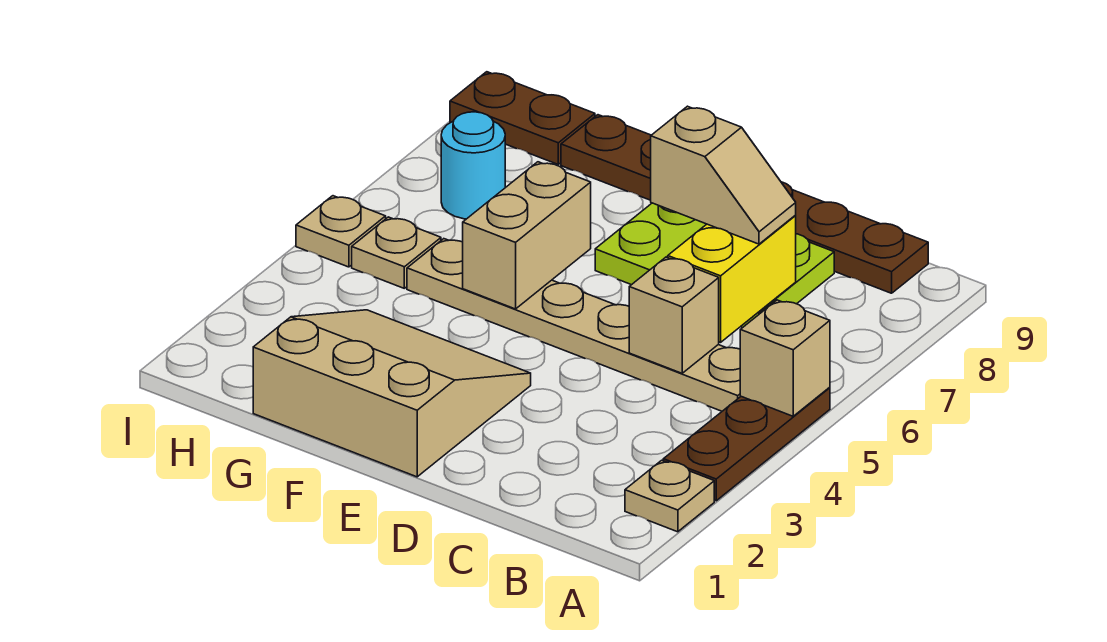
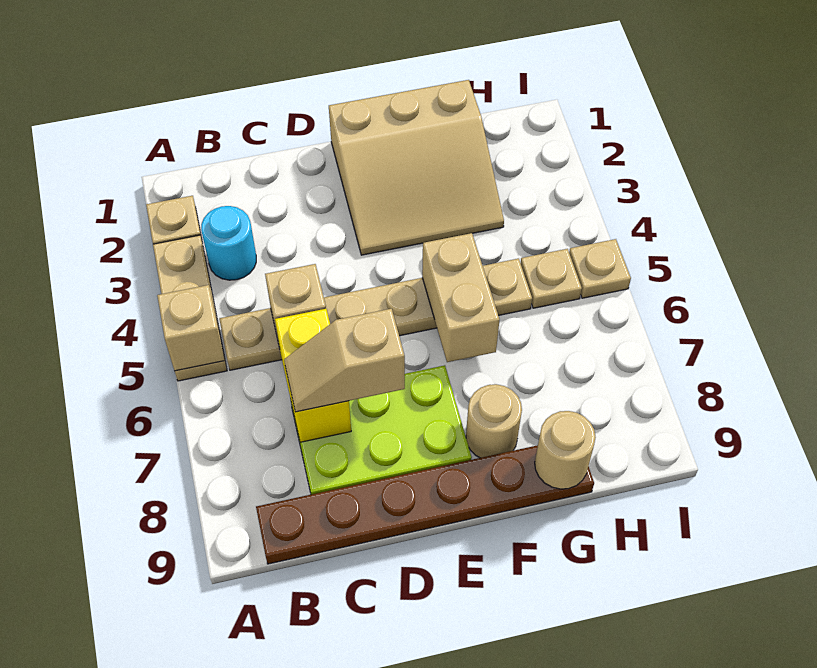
brown 1x3 plate [663,388,830,501] -> tan 1x3 plate [153,235,227,381]
none -> tan 1x1 round brick [466,384,522,458]
none -> tan 1x1 round brick [535,411,596,489]
cyan 1x1 round brick [441,112,505,219] -> cyan 1x1 round brick moved to [201,206,256,280]
brown 1x2 plate [450,72,595,164] -> none

